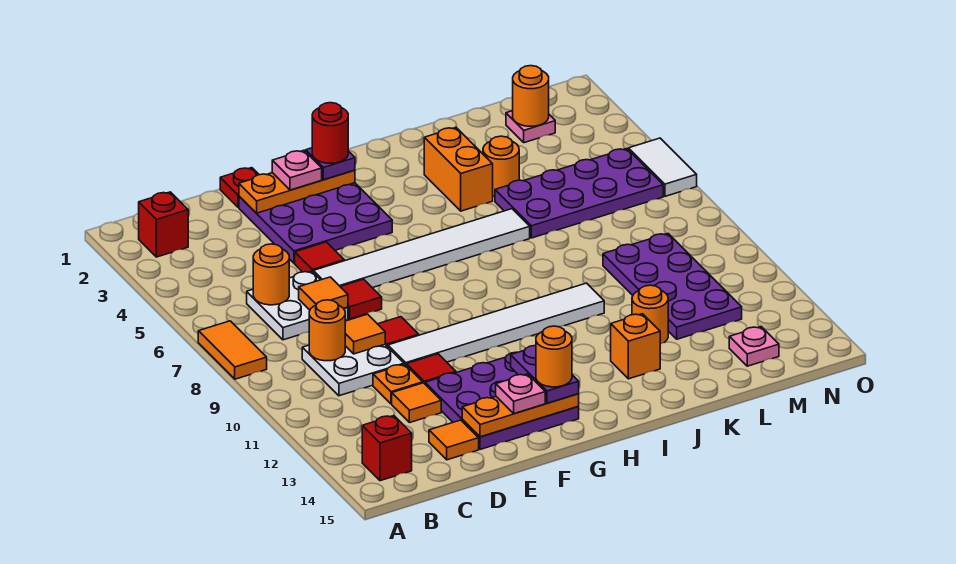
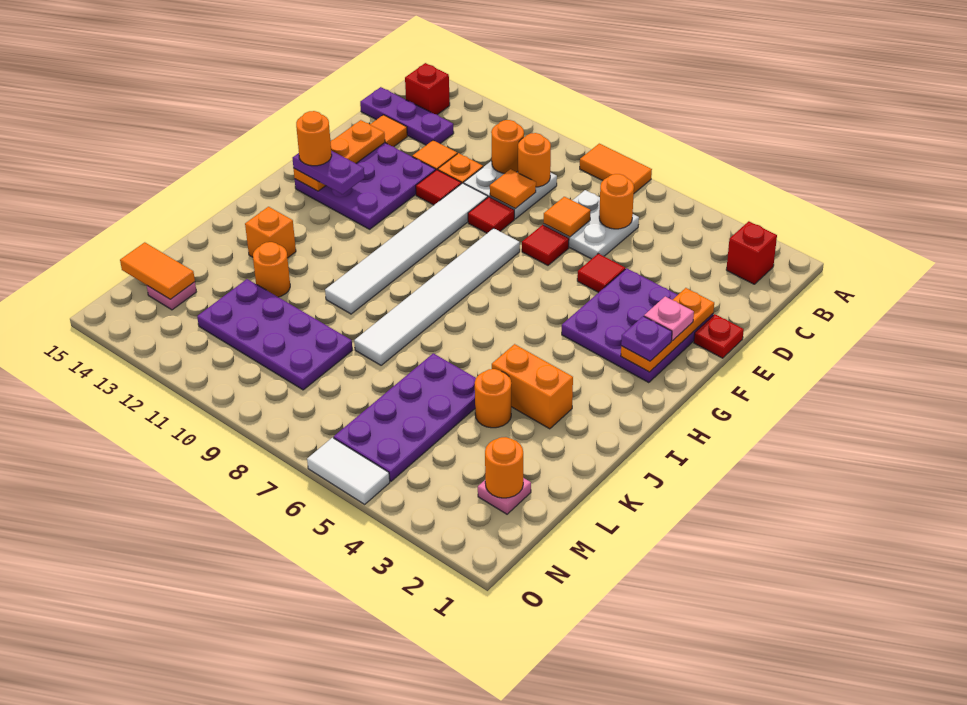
none -> orange 1x1 round brick [491,120,524,173]
none -> purple 1x3 plate [360,87,454,145]
white 1x6 tile [313,209,530,288] -> white 1x6 tile moved to [354,228,520,365]
pink 1x1 plate [496,374,545,414] -> none
red 1x1 round brick [312,103,348,163] -> none
none -> orange 1x2 tile [120,242,195,299]

